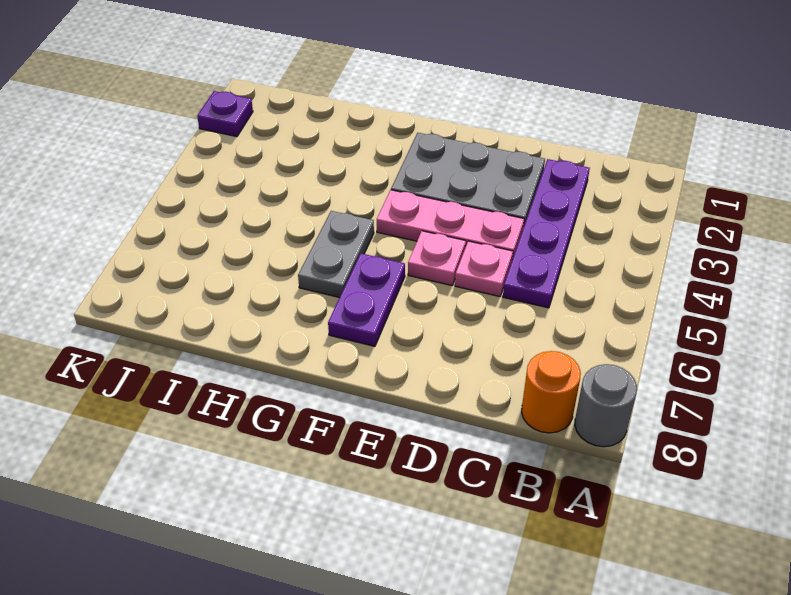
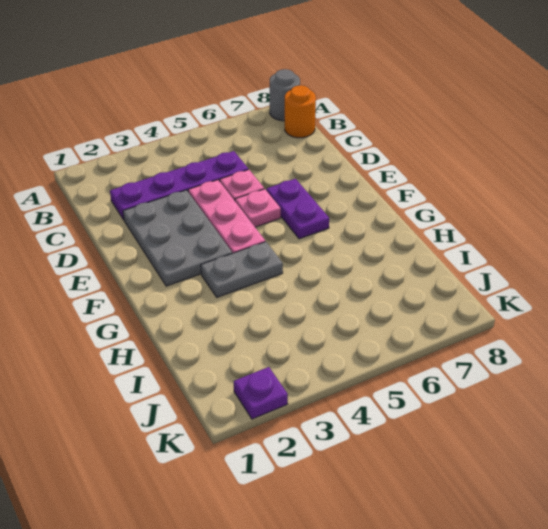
purple 1x2 plate [328,253,405,346] -> purple 1x2 plate turned to [266,179,329,239]
grey 1x2 plate [298,211,374,298] -> grey 1x2 plate moved to [201,242,283,297]

